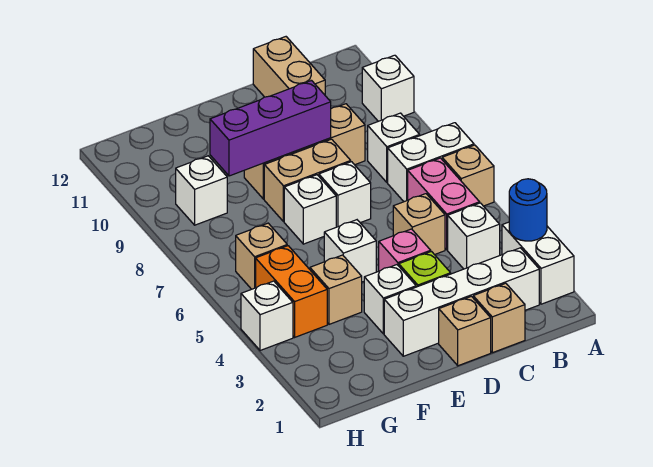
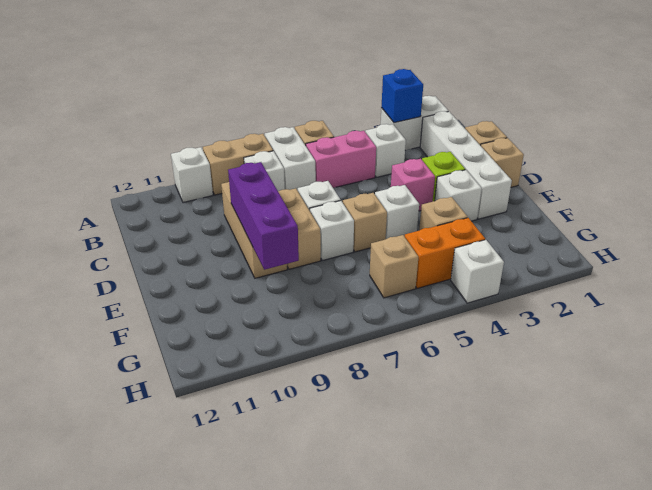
blue 1x1 round brick [509,179,547,241] -> blue 1x1 brick [381,69,423,123]
tan 1x1 brick [393,194,445,255] -> tan 1x1 brick moved to [343,193,387,252]
tan 1x2 brick [253,37,325,97] -> tan 1x2 brick moved to [203,134,273,195]
white 1x1 brick [176,156,227,225] -> none

